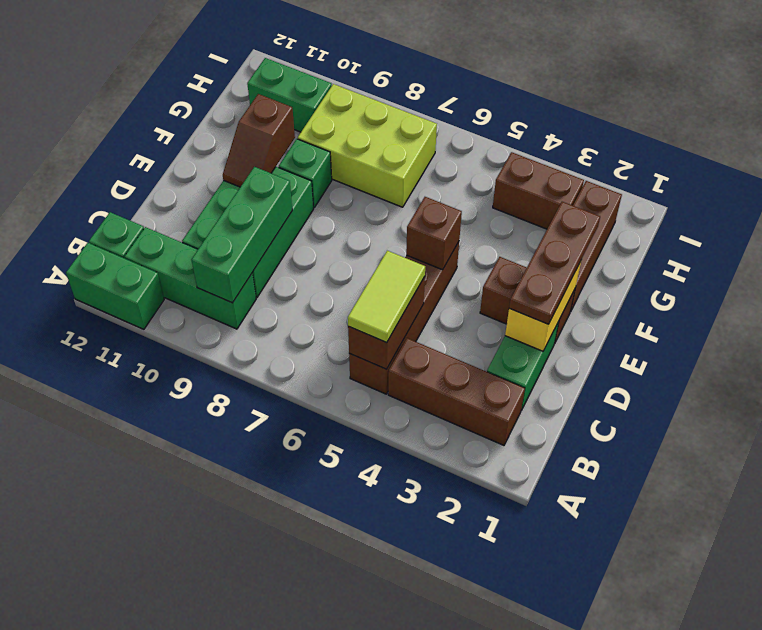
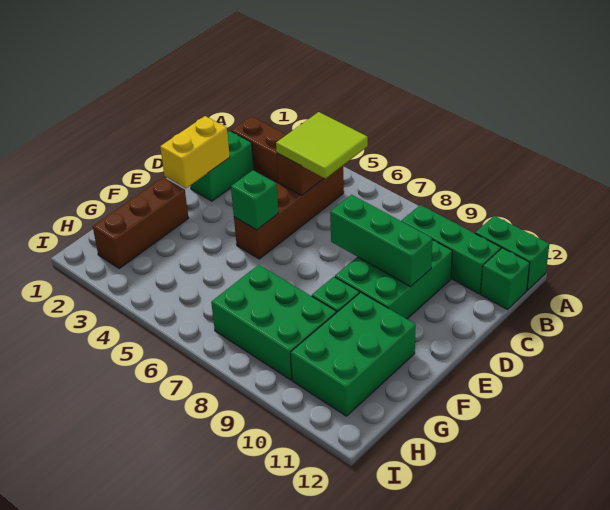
lime 1x2 tile [348,251,425,342] -> lime 2x2 tile [276,112,368,179]
green 1x3 brick [192,167,292,303] -> green 1x3 brick turned to [330,195,432,287]
brown 1x3 plate [509,202,600,324] -> none
brown 1x2 brick [480,257,575,344] -> none
brown 1x1 brick [406,197,462,270] -> green 1x1 brick [231,170,278,230]
brown 1x2 slope [223,94,295,187] -> none
lime 2x3 brick [298,84,437,207] -> green 2x3 brick [211,265,336,380]
brown 1x2 brick [493,152,584,229] -> none
green 1x2 brick [247,58,332,132] -> green 2x3 brick [291,292,416,416]

